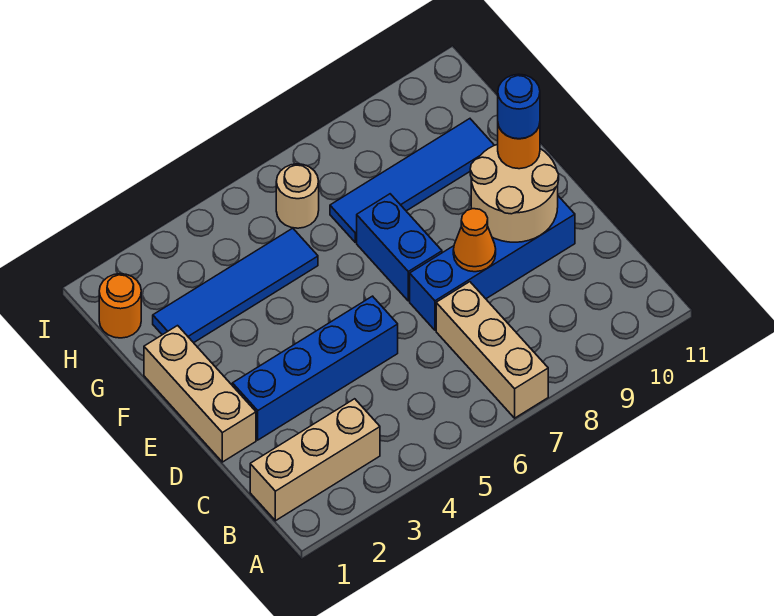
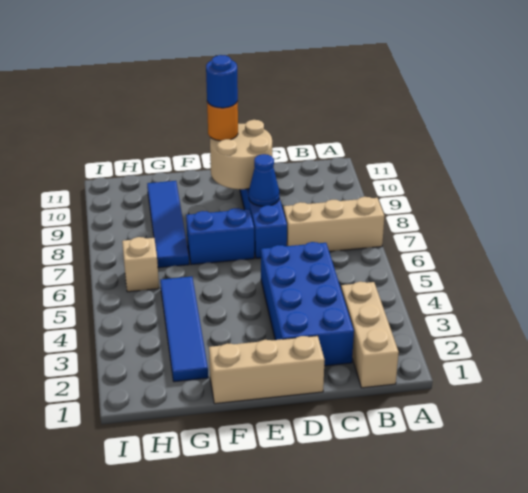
blue 1x4 brick [232,296,398,440] -> blue 2x4 brick [261,242,354,366]
orange 1x1 cone [453,209,496,272] -> blue 1x1 cone [249,154,279,206]
orange 1x1 round brick [99,274,141,338] -> none
tan 1x1 round brick [276,164,319,228] -> tan 1x1 brick [122,237,159,292]

